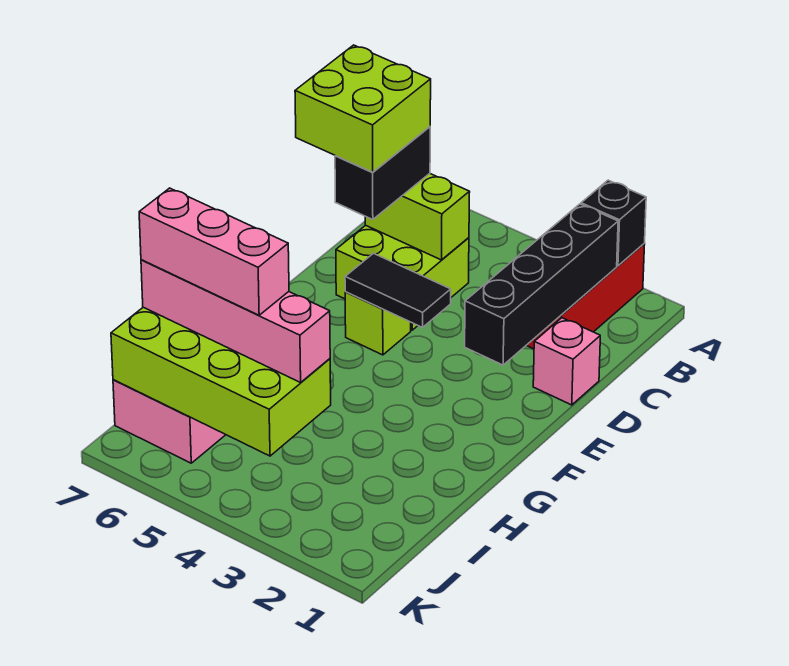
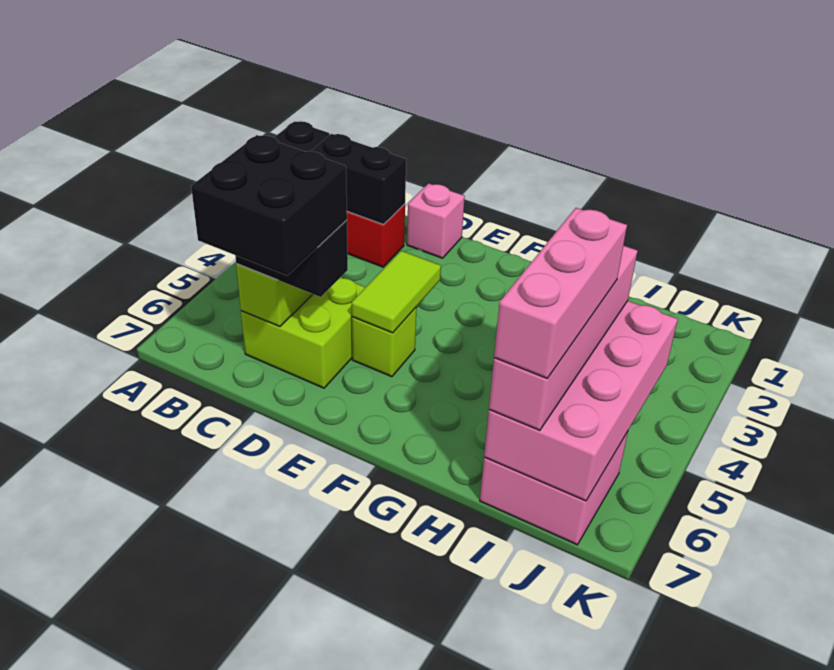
black 1x4 brick [465,204,618,365] -> black 1x2 brick [311,134,406,225]
lime 2x2 brick [295,45,431,172] -> black 2x2 brick [191,135,347,275]
black 1x2 tile [345,253,451,327] -> lime 1x2 tile [352,251,441,333]
lime 2x4 brick [111,307,331,456] -> pink 2x4 brick [484,301,678,501]

